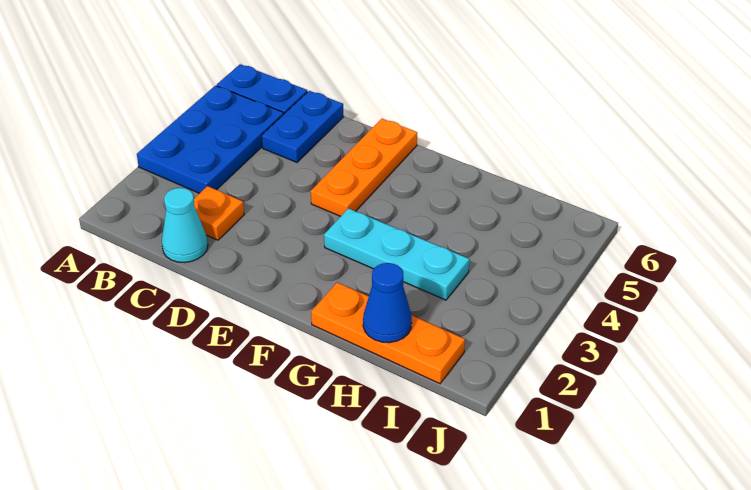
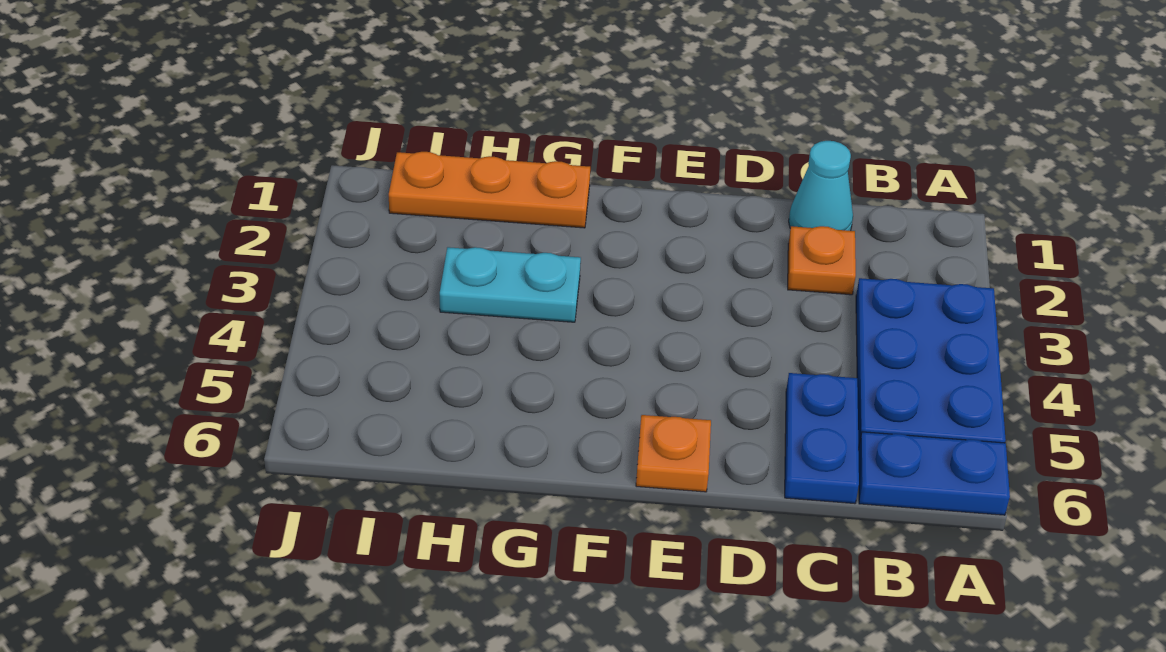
orange 1x3 plate [311,119,417,216] -> orange 1x1 plate [636,415,711,492]
cyan 1x3 plate [324,208,469,300] -> cyan 1x2 plate [440,247,581,322]
blue 1x1 cone [363,263,412,343] -> none

